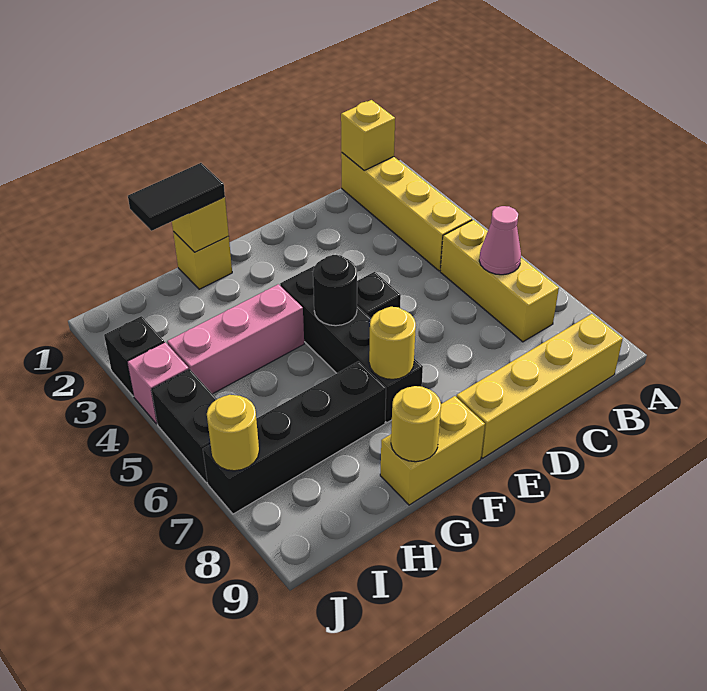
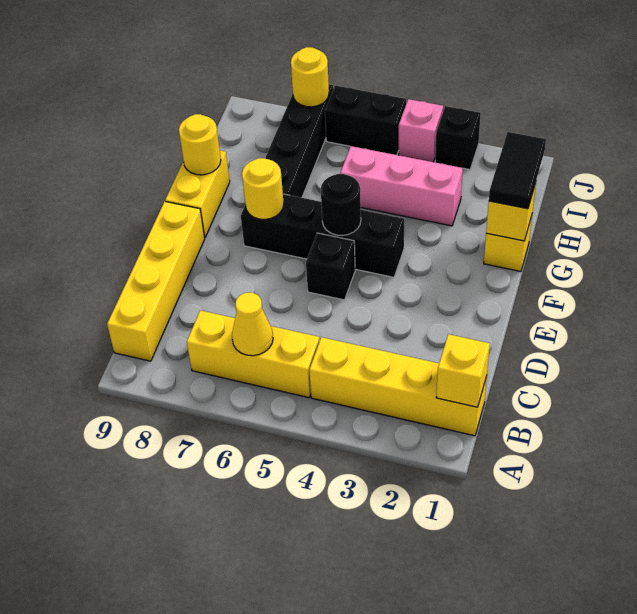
pink 1x1 cone [479,206,521,275] -> yellow 1x1 cone [232,293,273,356]
pink 1x3 brick [167,284,304,394] -> pink 1x3 brick turned to [340,146,463,226]

